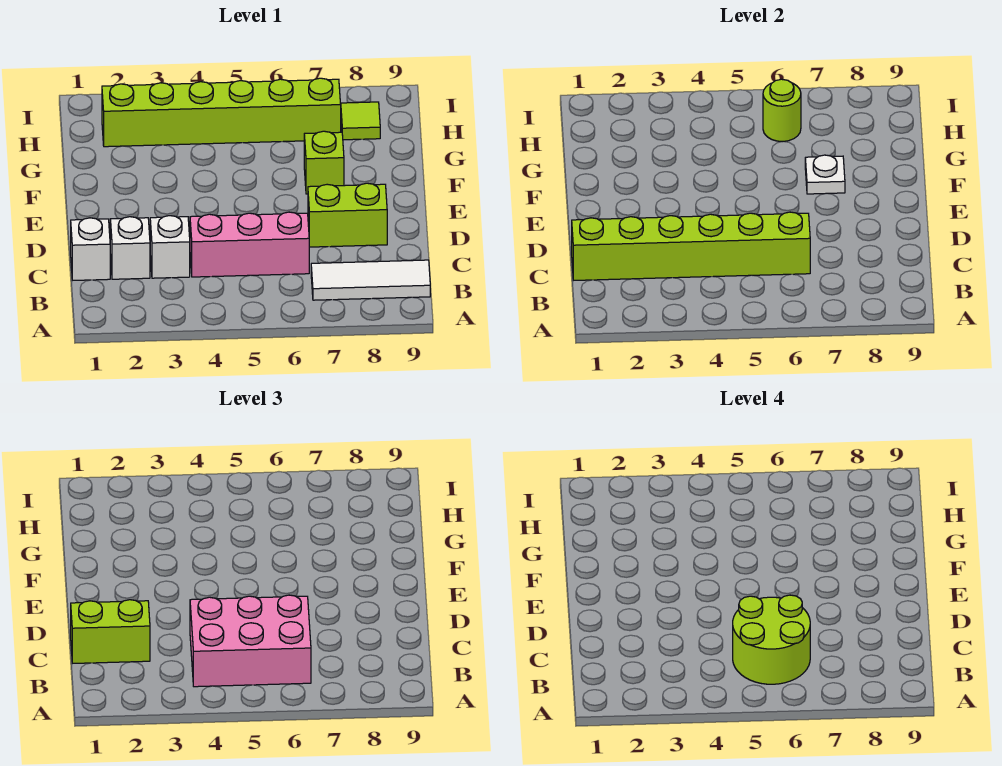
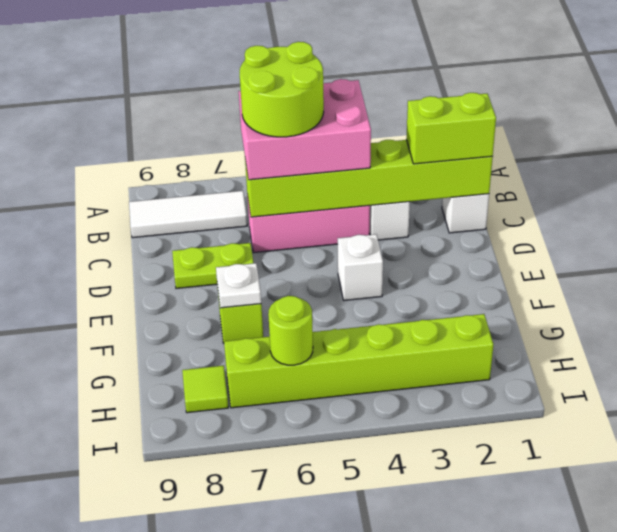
white 1x1 brick [110,217,150,279] -> white 1x1 brick moved to [338,234,383,300]
lime 1x2 brick [308,183,387,247] -> lime 1x2 plate [172,243,253,289]

